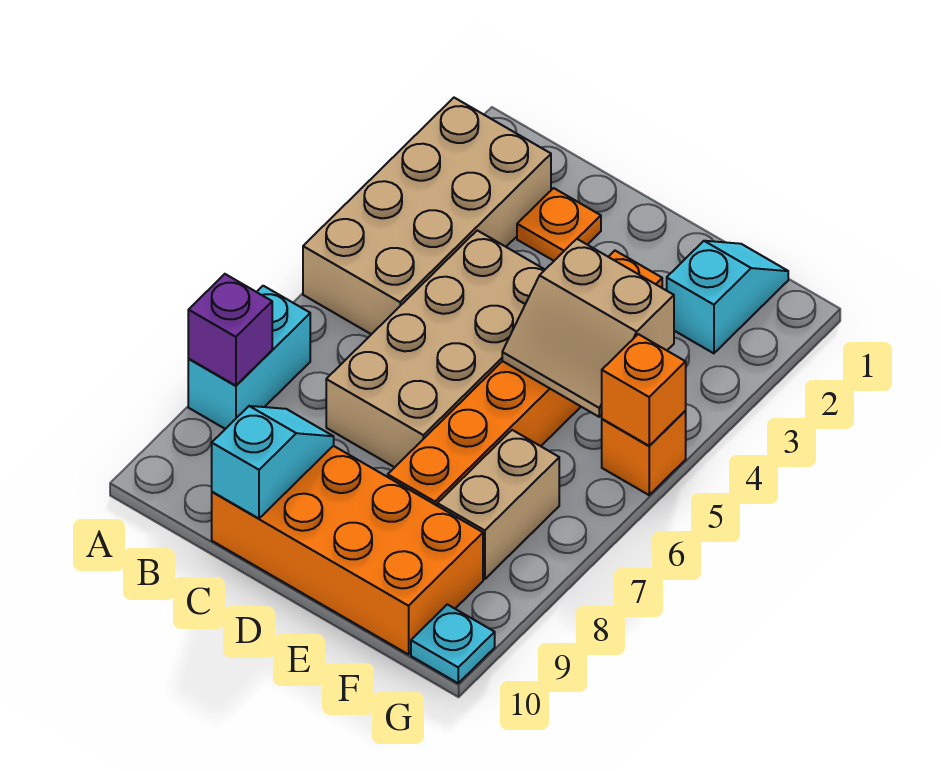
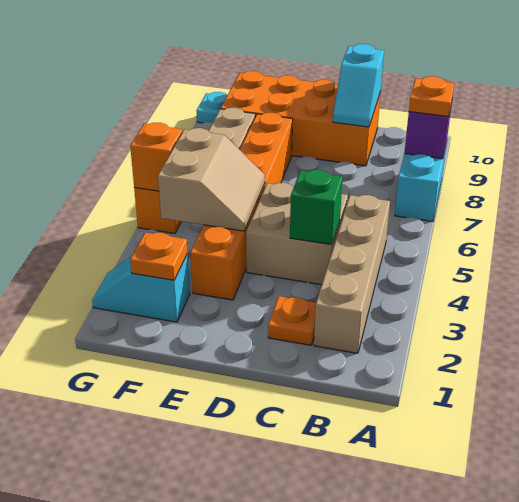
tan 2x4 brick [303,98,551,334] -> tan 1x4 brick [314,195,390,353]
none -> orange 1x1 plate [409,76,454,117]
tan 2x4 brick [326,230,545,467] -> tan 2x2 brick [246,183,348,285]
none -> green 1x1 brick [290,170,342,245]
tan 2x2 slope [502,239,674,417] -> tan 2x2 slope turned to [158,128,265,231]
cyan 1x2 slope [667,241,788,353] -> cyan 1x2 slope turned to [92,254,190,322]
none -> orange 1x1 plate [130,232,188,280]

